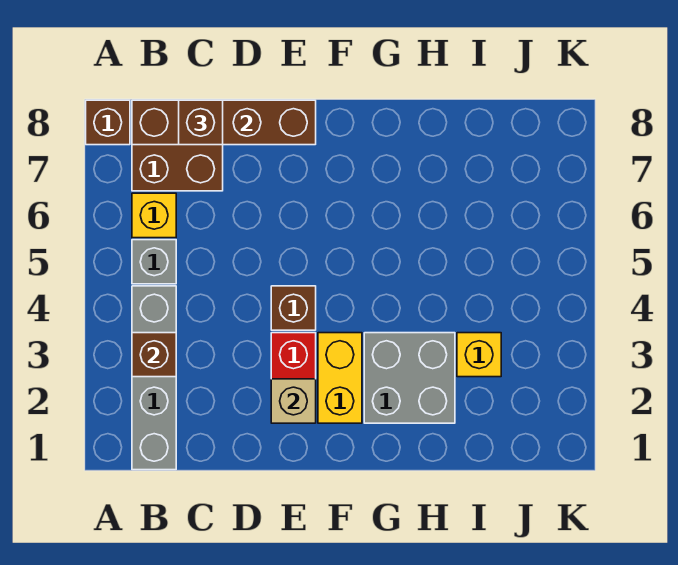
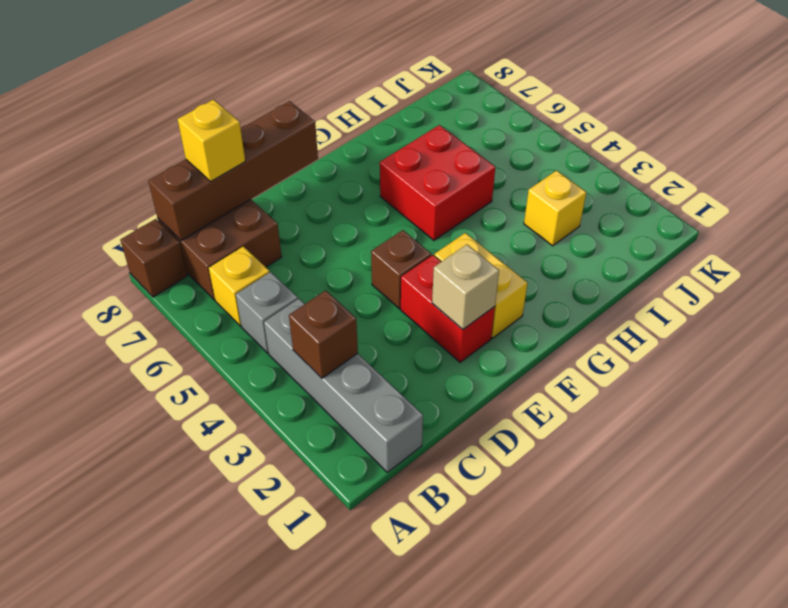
brown 1x1 brick [179,100,223,145] -> yellow 1x1 brick [178,100,245,181]
grey 2x2 brick [364,333,455,423] -> none
none -> red 2x2 brick [380,125,495,240]

